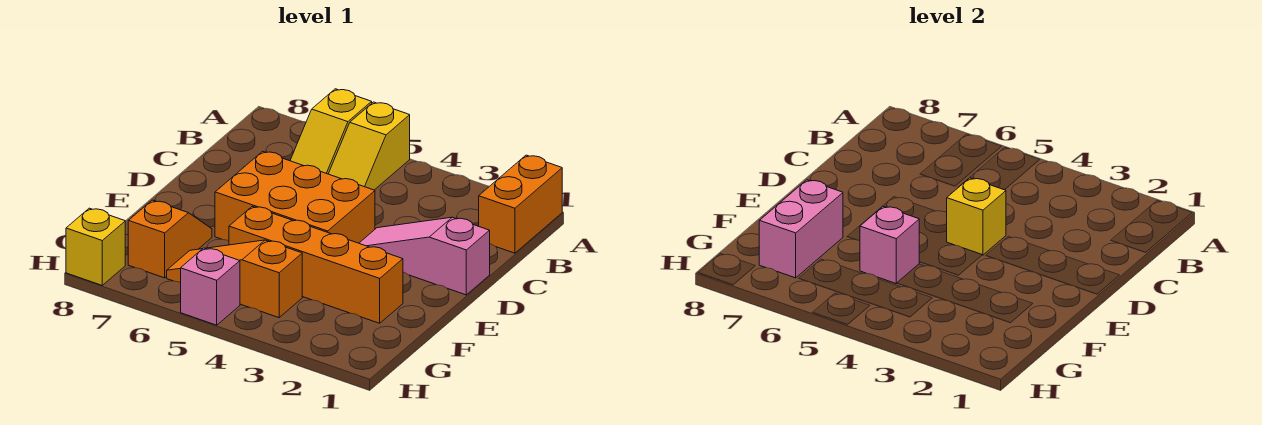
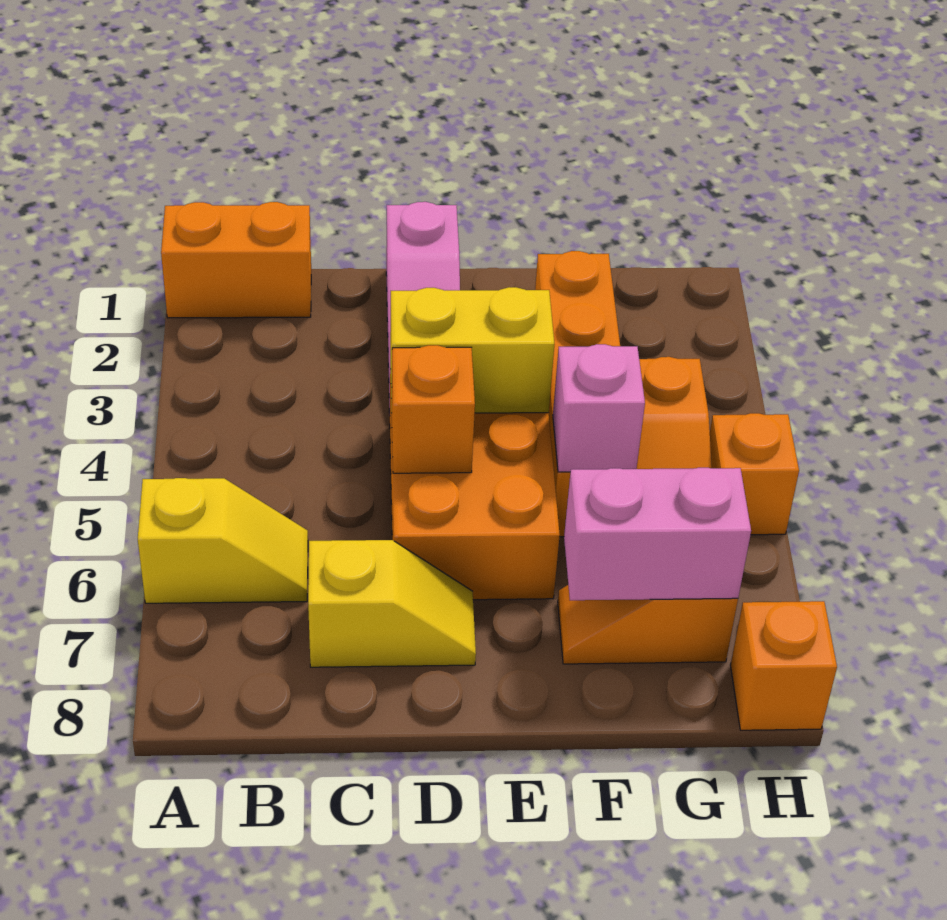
yellow 1x2 slope [329,102,410,190] -> yellow 1x2 slope moved to [308,540,476,667]
yellow 1x1 brick [947,178,1006,255] -> yellow 1x2 brick [390,287,554,413]
none -> orange 1x1 brick [392,345,475,473]
pink 1x1 brick [181,248,240,325] -> orange 1x1 brick [710,413,799,535]
yellow 1x1 brick [66,208,125,285] -> orange 1x1 brick [730,601,837,730]

